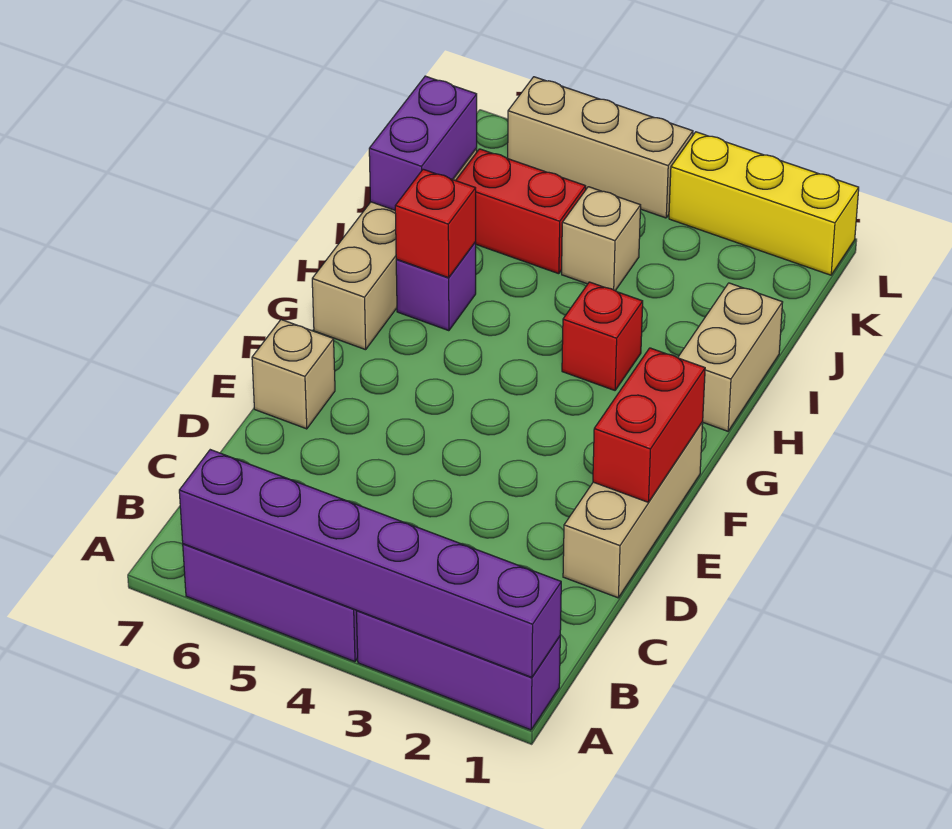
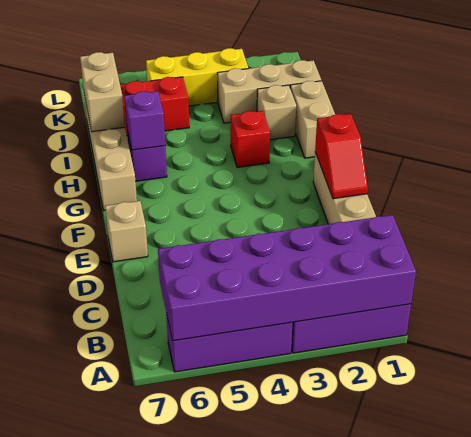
purple 1x6 brick [179,450,561,677] -> purple 2x6 brick [158,215,416,341]
red 1x2 brick [593,348,705,502] -> red 1x2 slope [315,114,368,199]
red 1x1 brick [395,169,476,278] -> purple 1x1 brick [124,91,165,150]
purple 1x2 brick [369,76,477,210] -> tan 1x2 brick [80,52,125,132]
tan 1x1 brick [562,187,641,291] -> tan 1x1 brick moved to [257,85,296,140]
yellow 1x3 brick [669,132,859,275] -> yellow 1x3 brick moved to [146,48,248,106]
tan 1x3 brick [508,77,693,218] -> tan 1x3 brick moved to [217,60,321,123]

